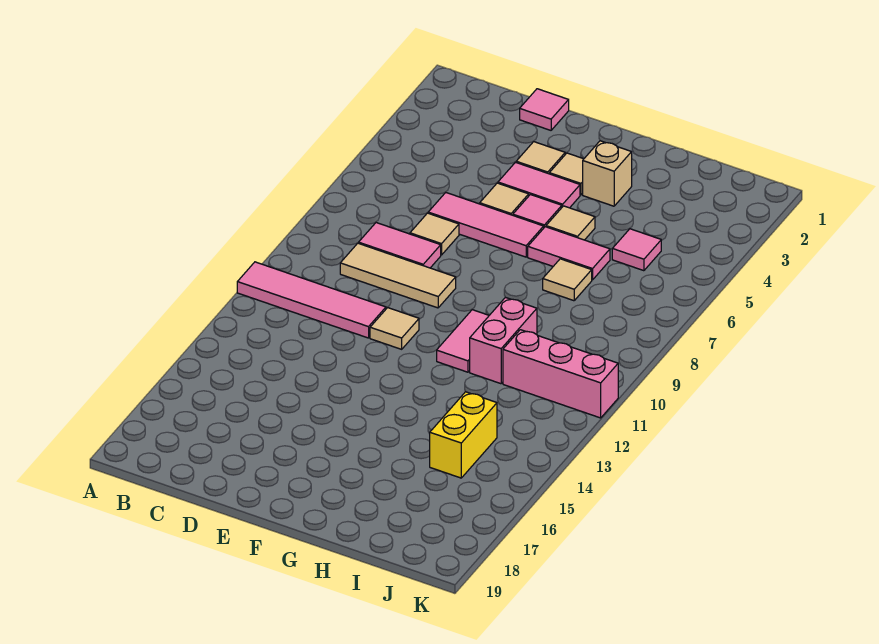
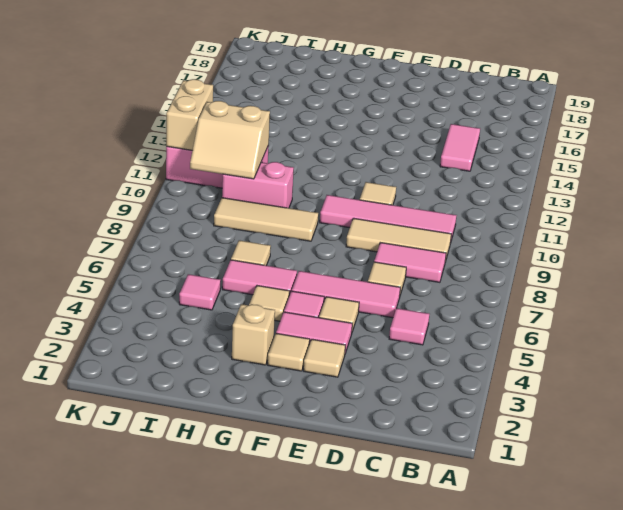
pink 1x4 tile [237,262,386,338] -> pink 1x4 tile moved to [320,195,456,240]
pink 1x1 tile [520,89,569,130] -> pink 1x1 tile moved to [389,308,429,345]
none -> tan 1x3 tile [214,198,318,241]
pink 1x2 tile [437,310,489,372] -> pink 1x2 tile moved to [440,124,480,171]
pink 1x2 brick [470,297,537,384] -> pink 1x2 brick turned to [222,162,294,208]
none -> tan 2x2 slope [190,101,270,179]
yellow 1x2 brick [430,392,497,478] -> none
none -> tan 1x2 brick [166,79,213,150]

